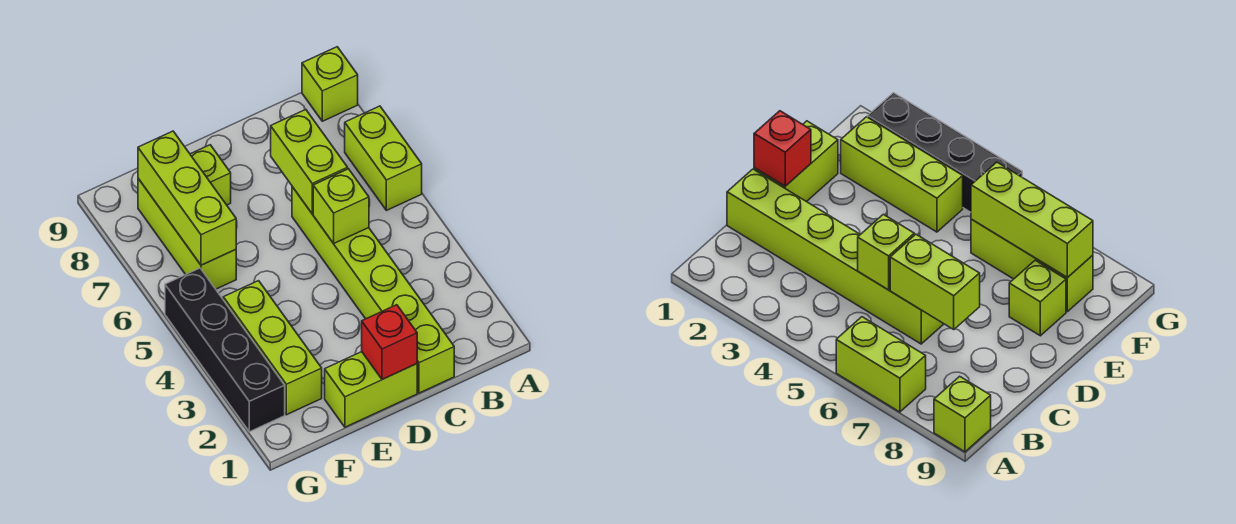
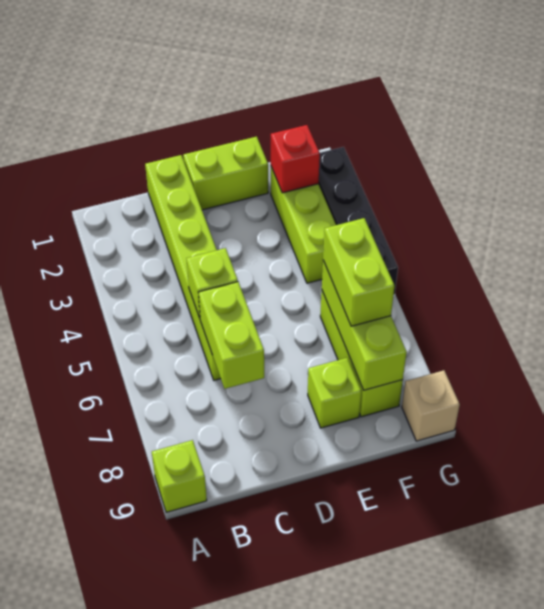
lime 1x2 brick [345,106,422,210] -> lime 1x2 brick moved to [323,218,394,326]
red 1x1 brick [362,305,417,380] -> red 1x1 brick moved to [271,125,320,193]
none -> tan 1x1 brick [402,370,460,441]

